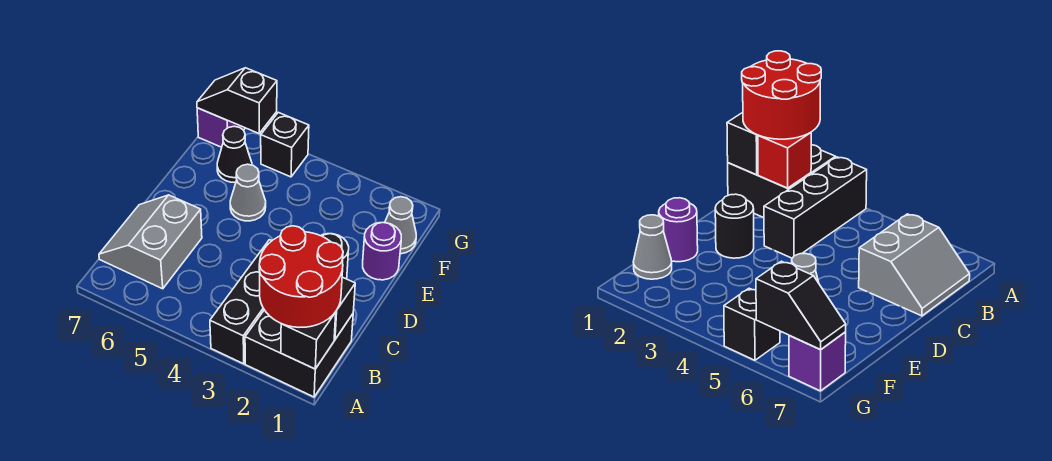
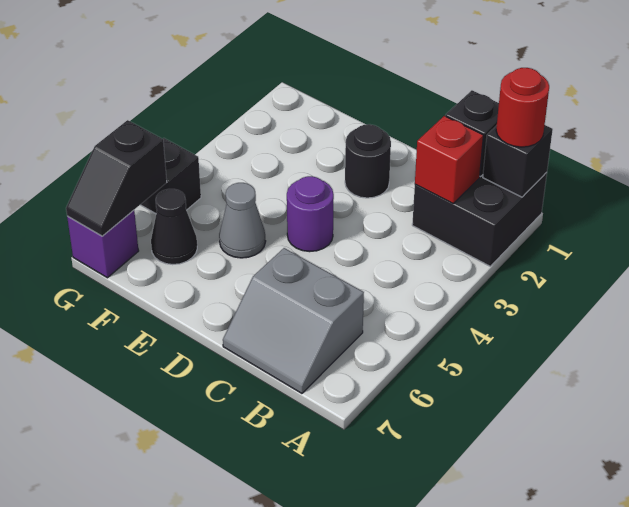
red 2x2 round brick [259,226,343,327] -> red 1x1 round brick [496,68,549,147]
black 1x3 brick [210,240,272,364] -> none
purple 1x1 round brick [363,223,401,280] -> purple 1x1 round brick moved to [287,176,334,252]
grey 1x1 cone [385,197,416,254] -> none

